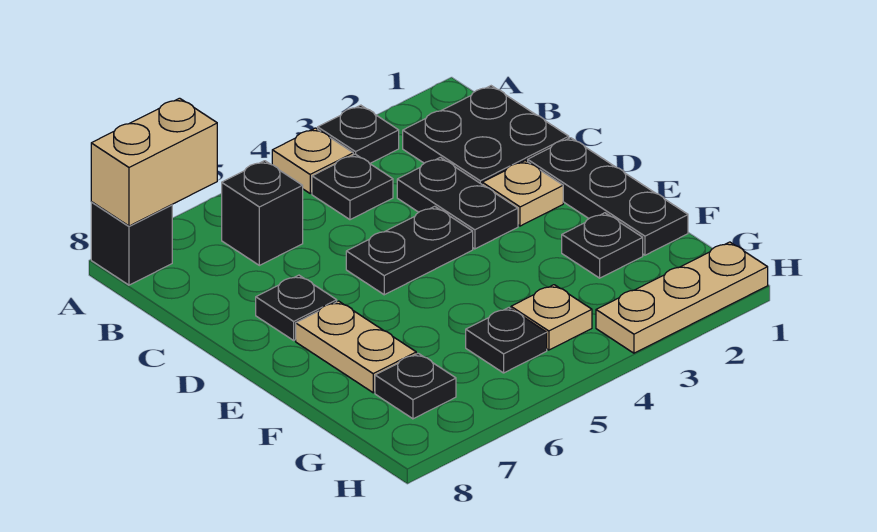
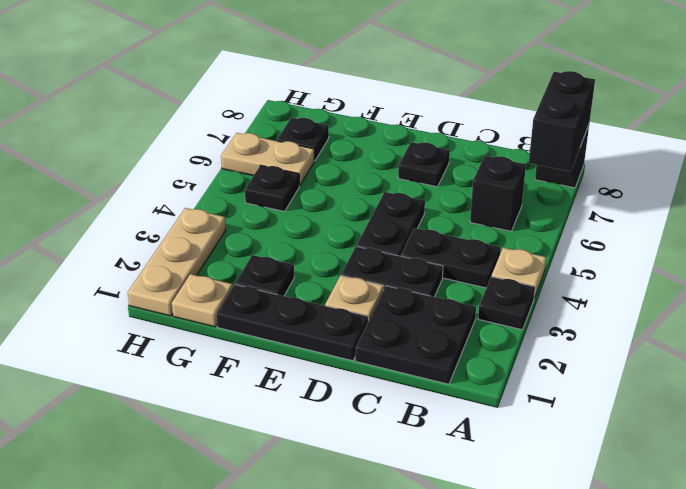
tan 1x2 brick [91,98,217,226] -> black 1x2 brick [529,71,595,171]
black 1x1 plate [312,154,393,220] -> black 1x2 plate [401,228,501,288]
tan 1x2 plate [296,301,416,393] -> tan 1x2 plate moved to [221,133,314,186]
tan 1x1 plate [511,285,592,350] -> tan 1x1 plate moved to [172,274,232,327]

